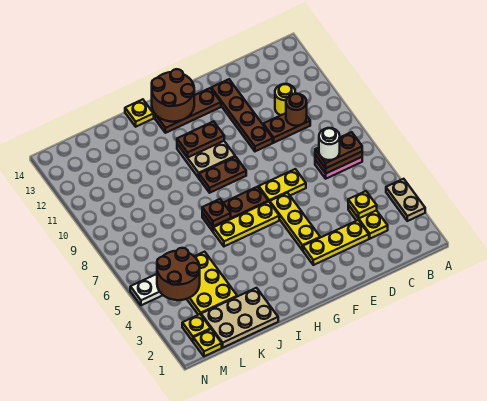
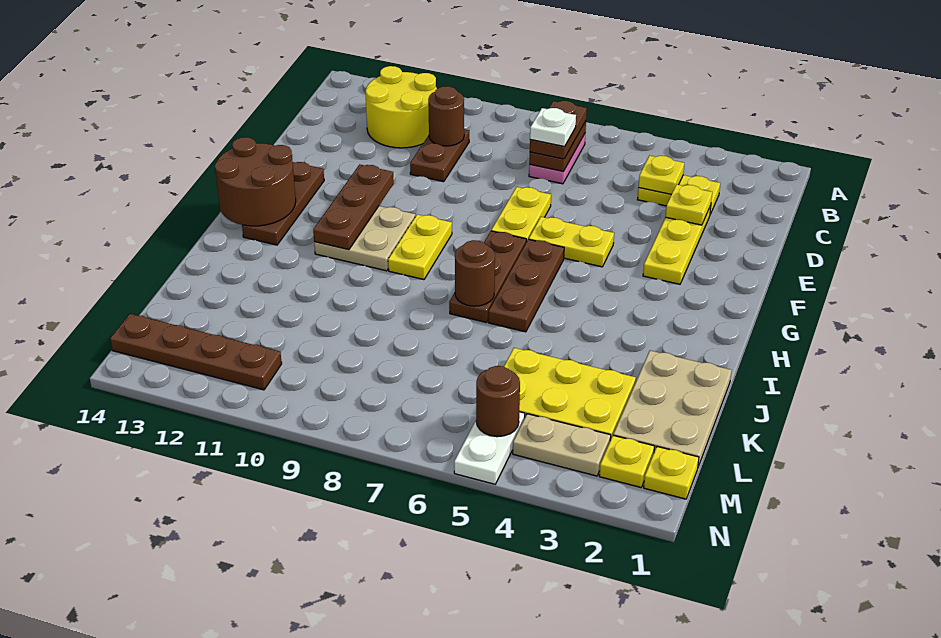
tan 1x2 plate [386,179,425,221] -> tan 1x2 plate moved to [513,414,611,476]
white 1x1 round brick [319,128,340,160] -> white 1x1 plate [530,108,576,147]
yellow 1x1 round brick [275,84,295,115] -> yellow 2x2 round brick [366,66,437,148]
brown 1x4 plate [211,79,273,151] -> brown 1x4 plate moved to [110,314,282,390]
yellow 1x3 plate [270,193,320,250] -> yellow 1x2 plate [529,217,614,267]
yellow 1x3 plate [213,201,279,246] -> brown 1x3 plate [488,239,564,332]
brown 1x2 plate [199,157,246,193] -> yellow 1x2 plate [388,214,452,280]
brown 1x2 plate [177,121,224,158] -> brown 1x3 plate [313,164,394,250]
brown 1x1 plate [202,199,231,226] -> brown 1x1 round brick [455,240,495,306]
yellow 1x1 plate [125,99,154,127] -> yellow 1x1 plate moved to [666,184,712,225]
brown 2x2 round brick [157,248,200,300] -> brown 1x1 round brick [476,366,520,437]

